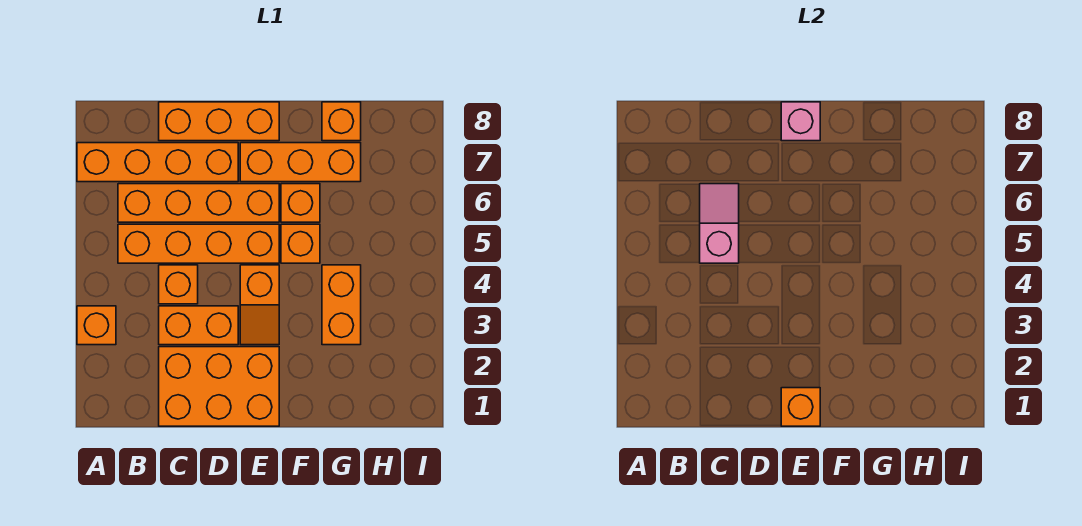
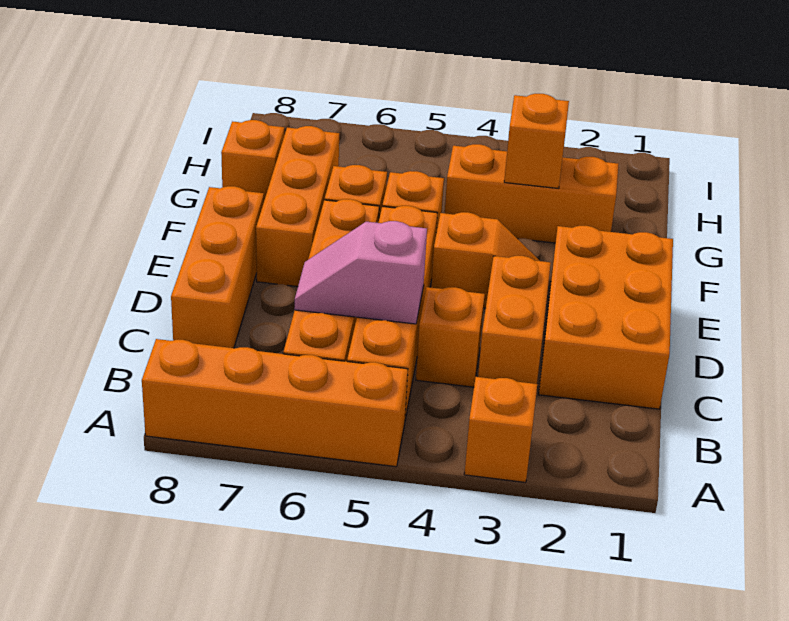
orange 1x4 brick [77,143,238,182] -> orange 1x4 brick turned to [142,339,408,467]
orange 1x1 brick [781,388,820,426] -> orange 1x1 brick moved to [504,94,569,188]
pink 1x1 brick [781,102,820,141] -> none
orange 1x2 brick [322,265,361,345] -> orange 1x3 brick [445,144,618,243]

